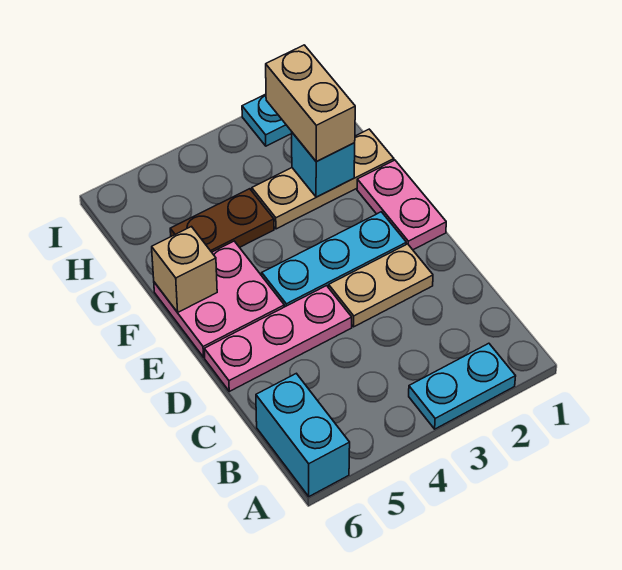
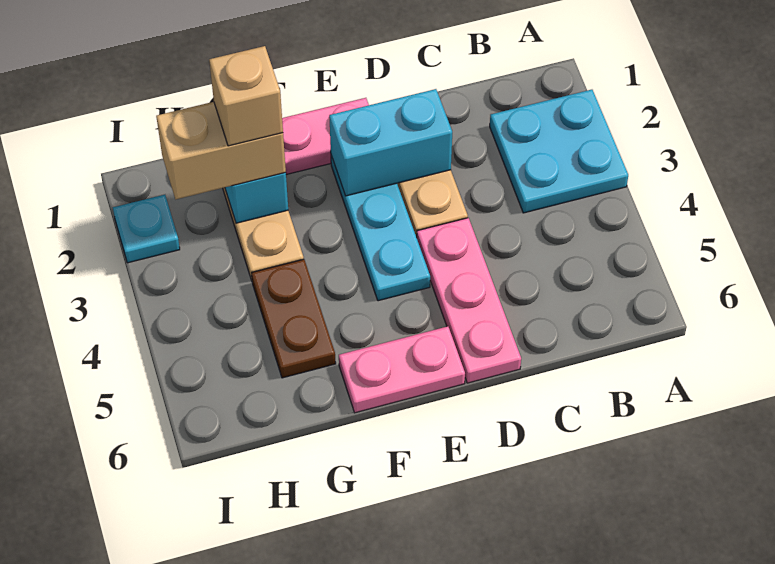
cyan 1x2 plate [409,343,516,429] -> cyan 2x2 plate [490,90,628,213]
cyan 1x2 brick [256,373,350,497] -> cyan 1x2 brick moved to [329,89,452,196]
pink 2x2 plate [154,241,284,357] -> pink 1x2 plate [339,326,465,413]
tan 1x1 brick [152,227,217,312] -> tan 1x1 brick moved to [209,46,283,146]

